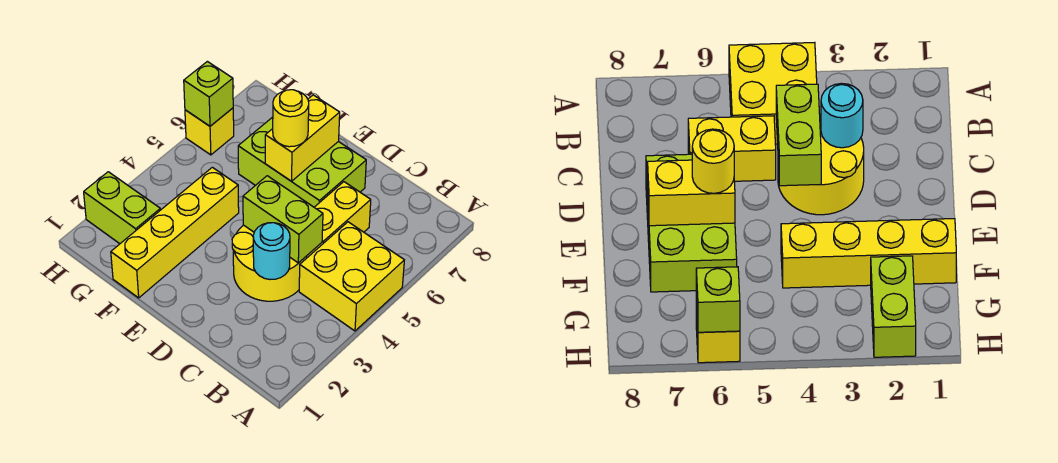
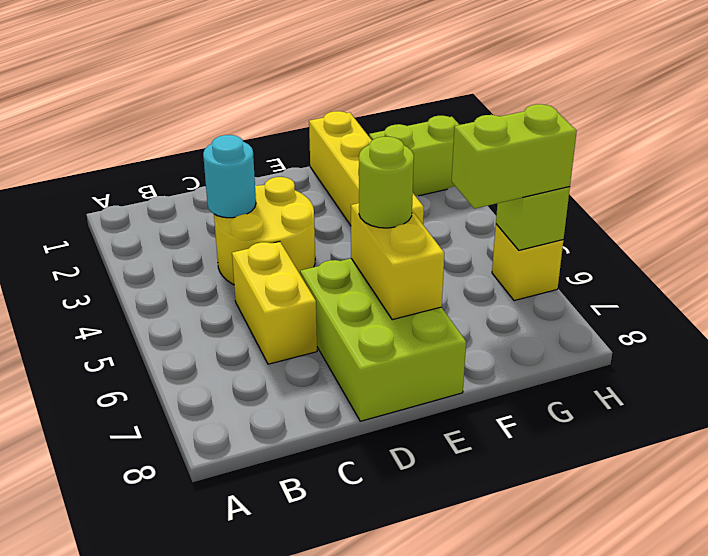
yellow 2x2 brick [299,222,404,331] -> none
lime 1x2 brick [243,176,323,263] -> lime 1x2 brick moved to [452,104,577,209]
lime 2x3 brick [238,117,366,207] -> lime 2x3 brick turned to [300,258,466,421]
yellow 1x1 round brick [273,90,309,147] -> lime 1x1 round brick [359,137,414,228]

